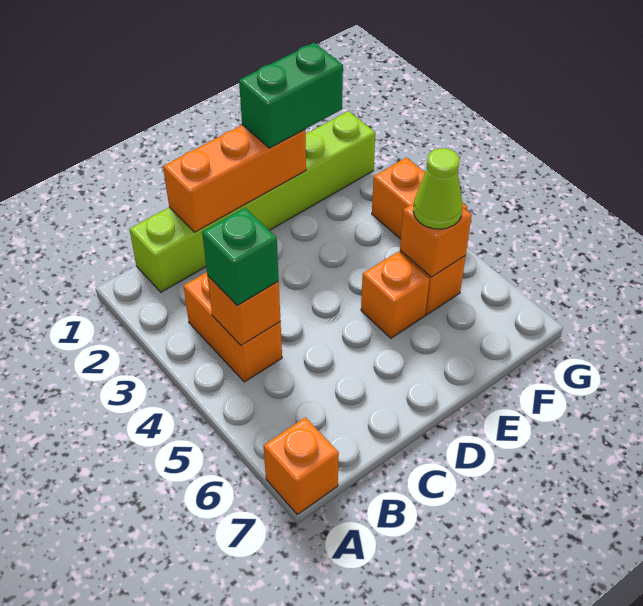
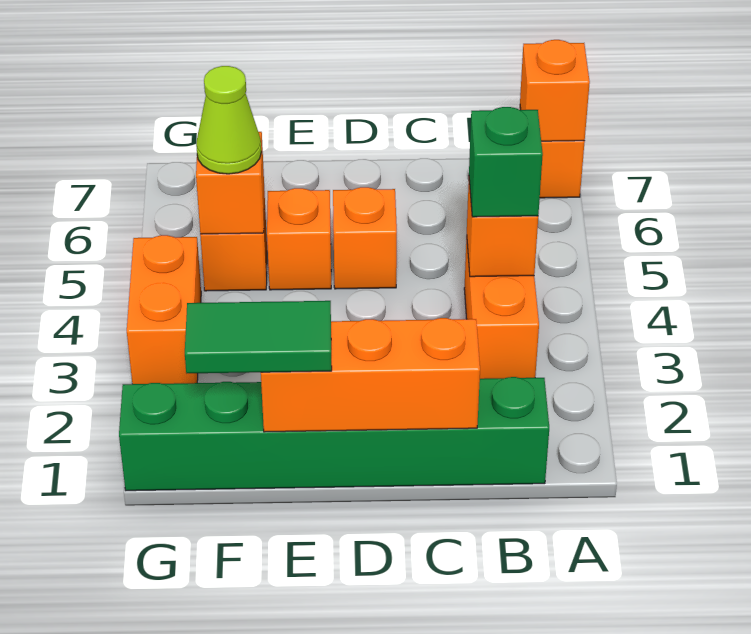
none -> orange 1x1 brick [520,40,590,141]
lime 1x6 brick [129,111,376,292] -> green 1x6 brick [119,377,549,491]
none -> orange 1x1 brick [333,187,397,289]
green 1x2 brick [239,43,343,148] -> green 1x2 tile [185,301,332,373]

